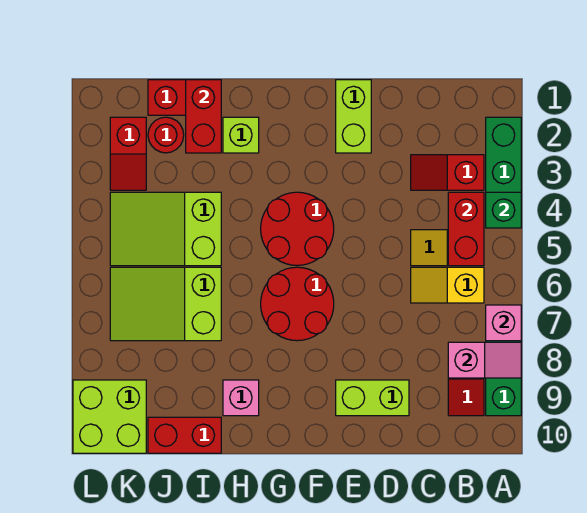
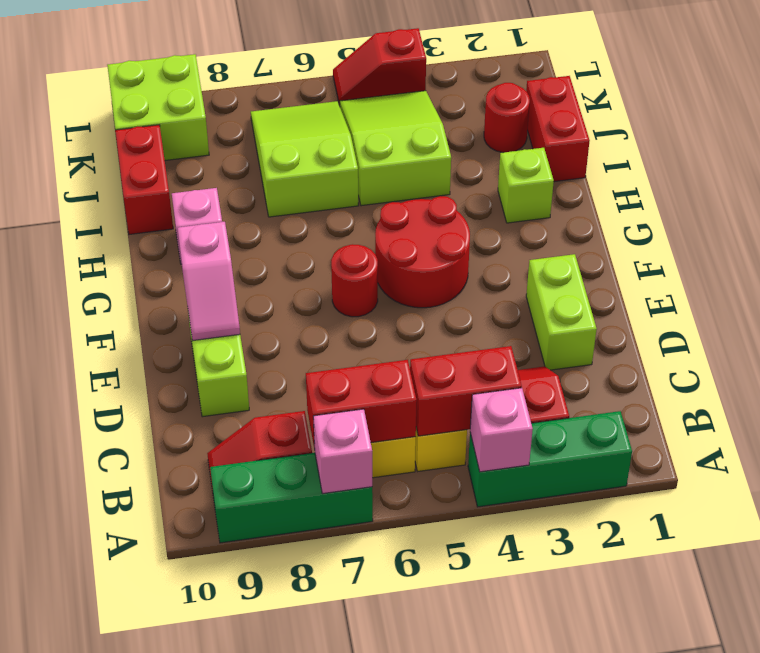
green 1x1 brick [486,192,521,228] -> pink 1x1 brick [470,388,533,472]
pink 1x2 slope [448,342,521,378] -> pink 1x2 slope moved to [177,222,240,341]
lime 1x2 brick [336,80,371,153] -> lime 1x2 brick turned to [526,254,597,370]
red 2x2 round brick [261,267,334,341] -> red 1x1 round brick [331,244,378,317]
red 1x2 brick [186,80,221,153] -> red 1x2 brick moved to [306,360,417,450]
red 1x2 slope [110,117,146,190] -> red 1x2 slope moved to [333,28,426,106]

